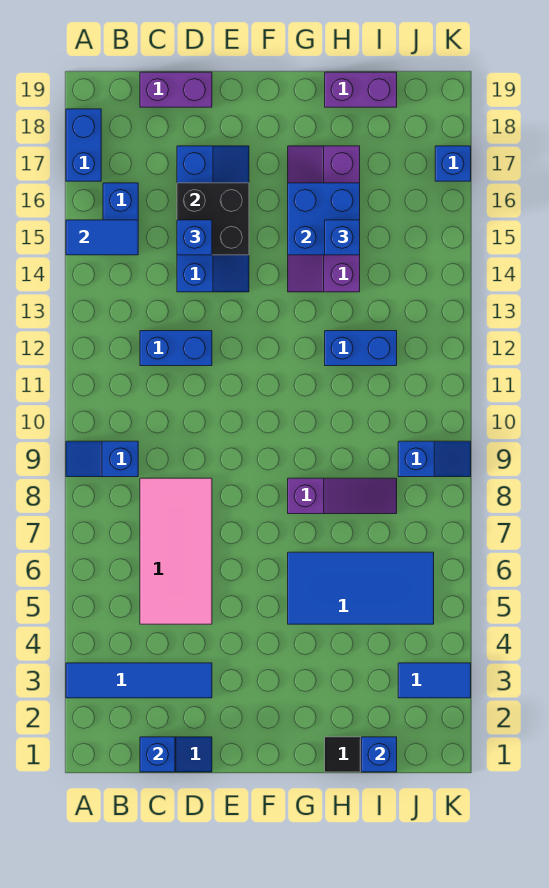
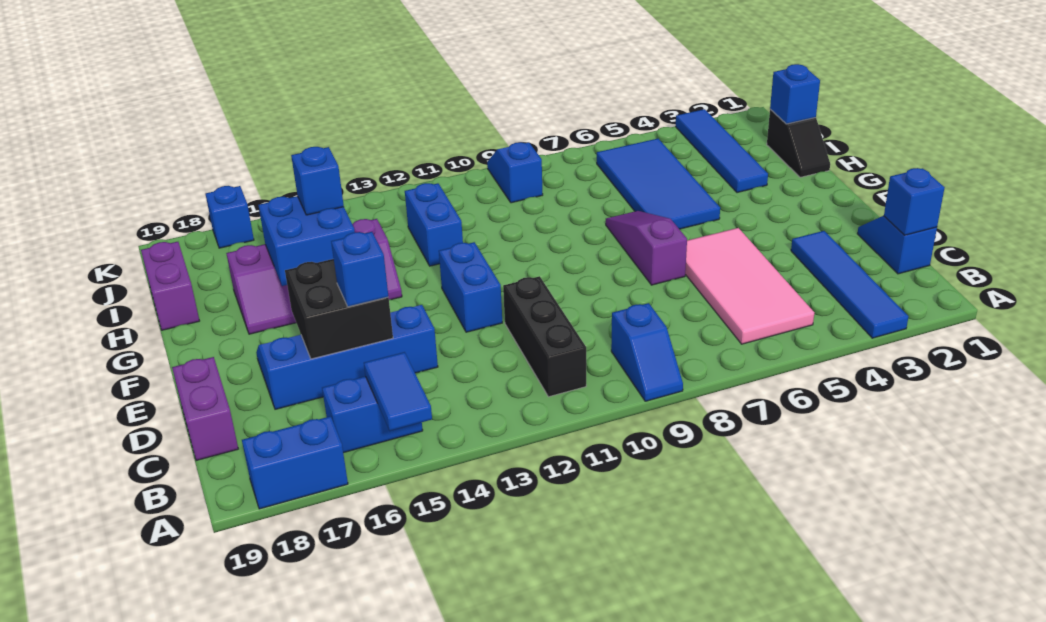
none -> black 1x3 brick [503,276,586,397]
pink 2x4 tile [140,478,212,624] -> pink 2x4 tile turned to [685,228,814,344]
blue 1x2 brick [140,331,212,366] -> blue 1x2 brick moved to [439,242,502,332]
purple 1x3 slope [288,478,397,514] -> purple 1x3 slope moved to [606,211,687,285]
blue 1x2 tile [398,663,471,698] -> blue 1x4 tile [676,109,768,193]

